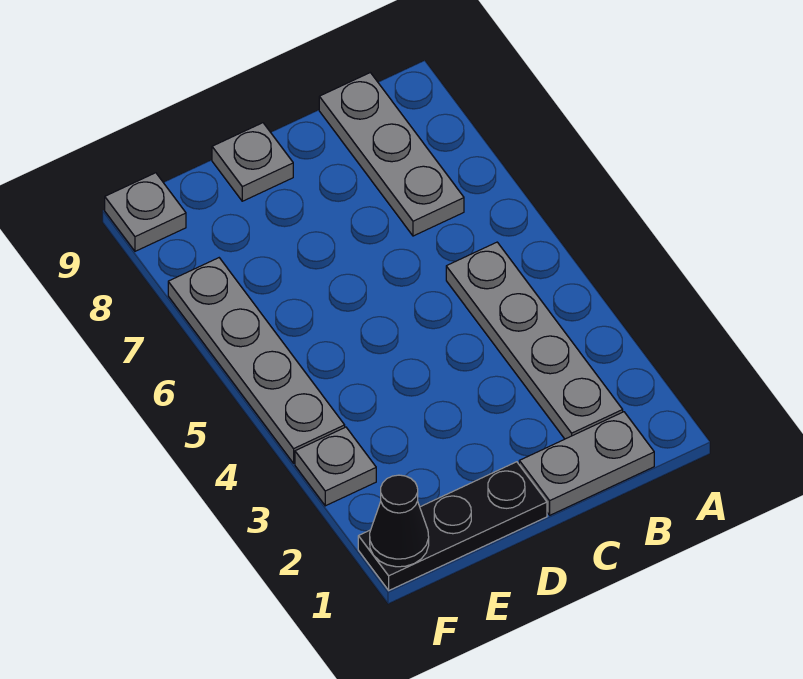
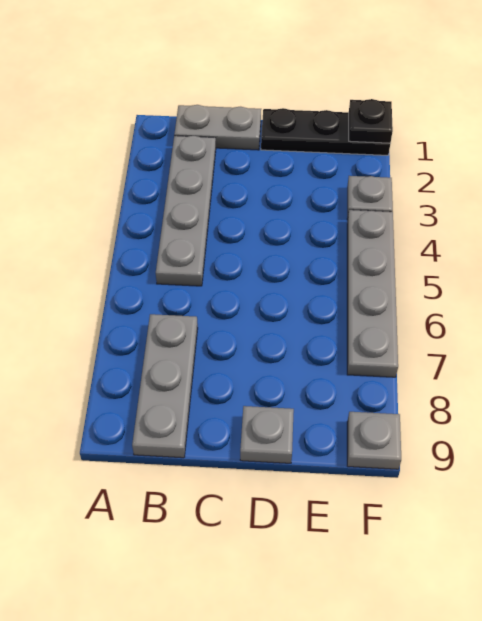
black 1x1 cone [370,475,429,567] -> black 1x1 plate [349,99,393,143]

